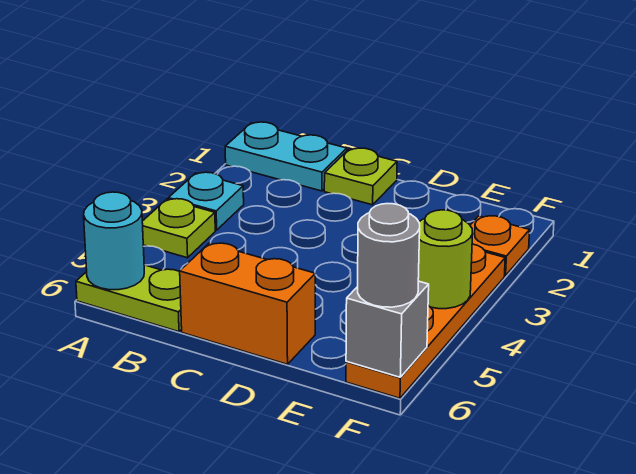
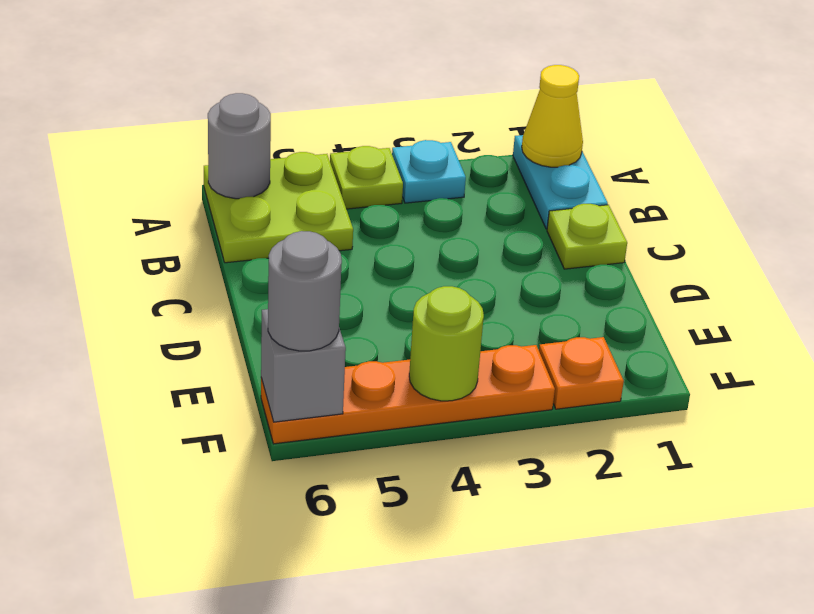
none -> yellow 1x1 cone [522,65,583,167]
lime 1x2 plate [76,265,182,332] -> lime 2x2 plate [204,152,353,263]
cyan 1x1 round brick [84,192,144,290] -> grey 1x1 round brick [208,93,271,199]
orange 1x2 brick [180,243,315,364] -> none

